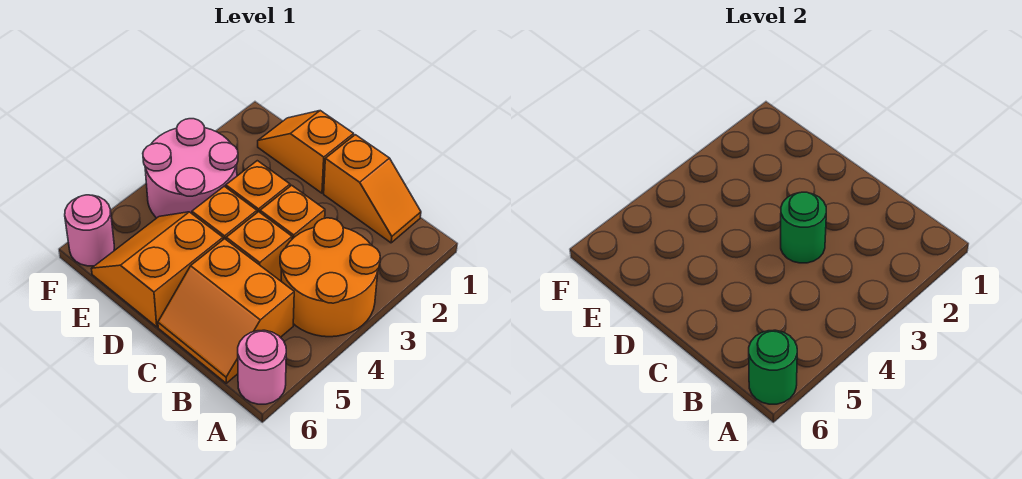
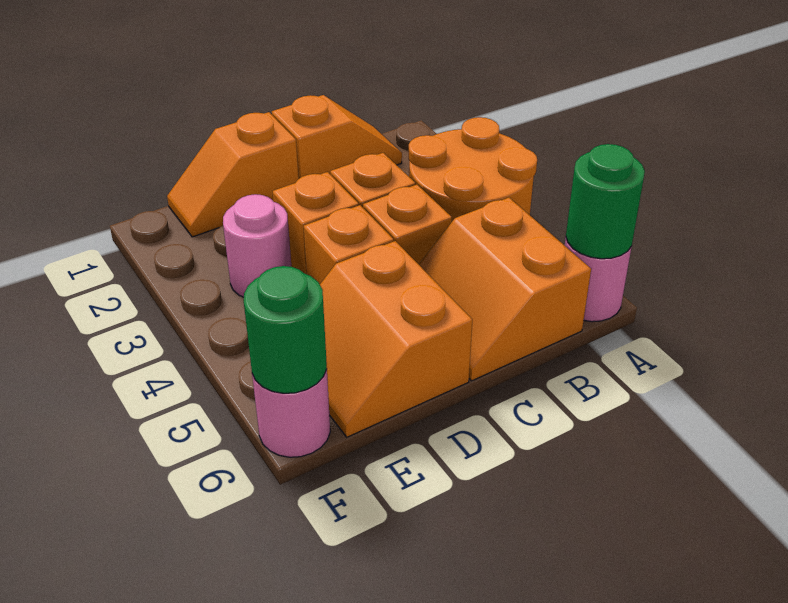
orange 2x2 slope [158,239,294,383] -> orange 2x2 slope turned to [419,198,591,381]
green 1x1 round brick [781,192,826,263] -> green 1x1 round brick moved to [244,266,327,393]
pink 2x2 round brick [143,119,238,218] -> pink 1x1 round brick [223,194,291,297]

